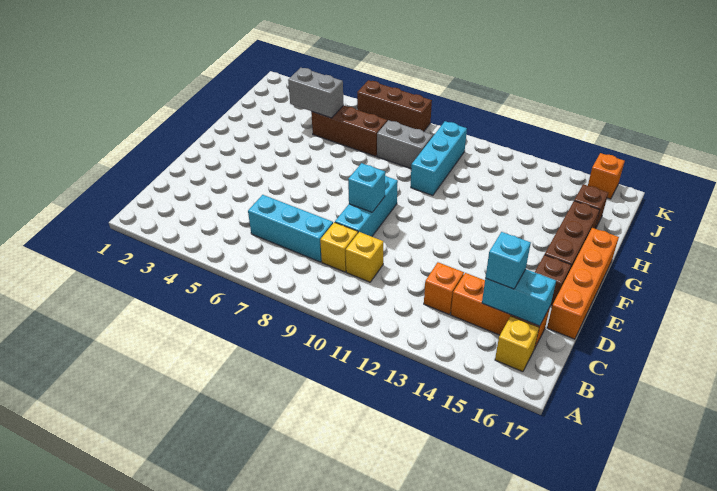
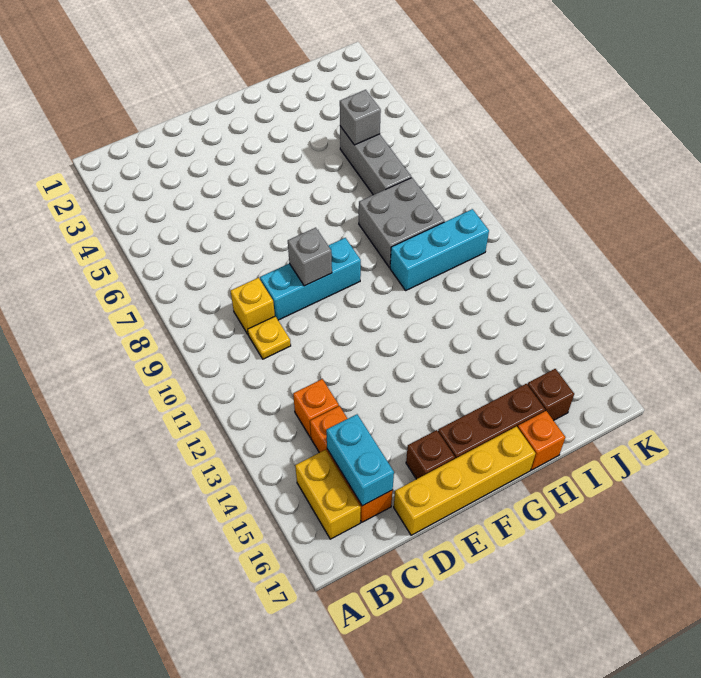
yellow 1x1 brick [495,316,539,372] -> yellow 1x2 brick [295,450,361,539]
cyan 1x3 brick [248,195,333,262] -> none
yellow 1x1 brick [346,232,383,282] -> yellow 1x1 plate [248,316,291,359]
cyan 1x1 brick [485,232,531,289] -> none
orange 1x4 brick [547,228,619,339] -> yellow 1x4 brick [394,427,536,535]
cyan 1x1 brick [348,163,385,212] -> grey 1x1 brick [288,228,332,286]
grey 1x2 brick [288,68,344,118] -> grey 1x1 brick [340,90,381,145]
brown 1x3 brick [311,105,387,156] -> grey 1x3 brick [340,126,411,195]
grey 1x2 brick [377,120,433,169] -> grey 2x2 brick [359,178,444,267]
brown 1x3 brick [357,80,432,132] -> none
orange 1x1 brick [588,153,625,199] -> orange 1x1 brick moved to [518,411,565,470]

